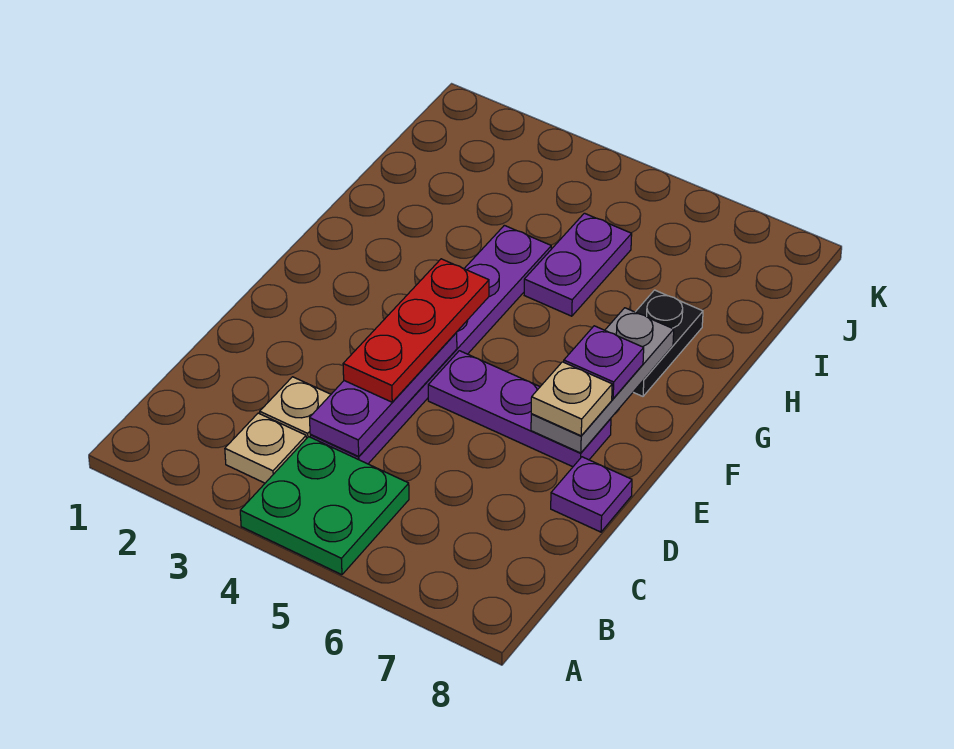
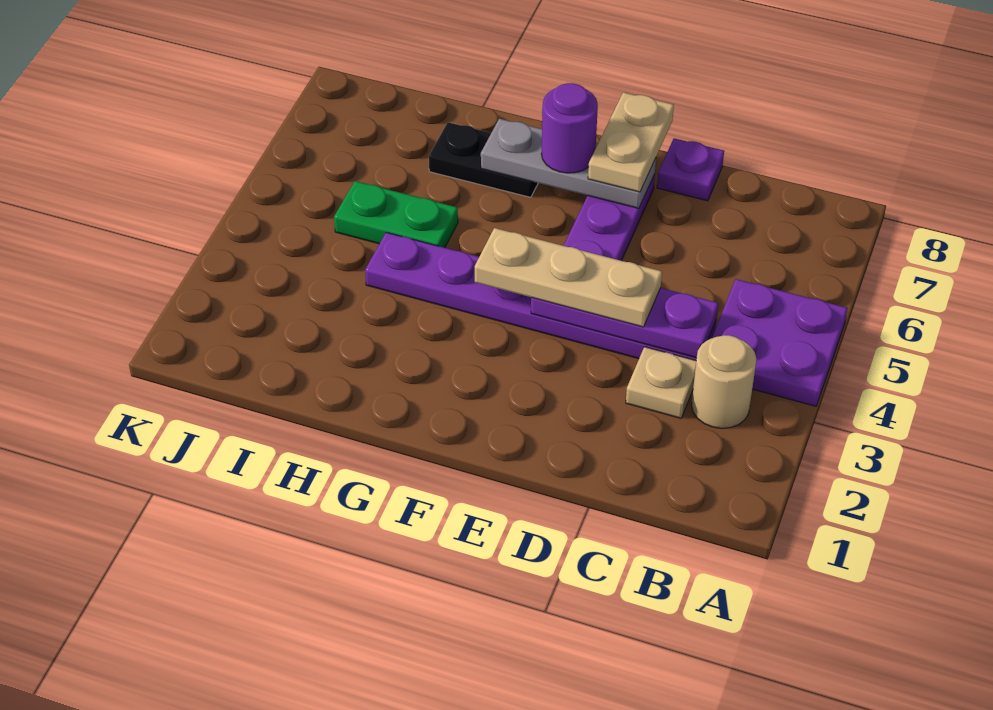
green 2x2 plate [240,437,409,575] -> purple 2x2 plate [712,279,848,406]
tan 1x1 plate [225,413,306,483] -> tan 1x1 round brick [691,335,757,428]
red 1x3 plate [343,259,489,402] -> tan 1x3 plate [475,228,662,327]
tan 1x1 plate [531,362,612,436] -> tan 1x2 plate [588,92,674,192]
purple 1x1 plate [564,326,644,399] -> purple 1x1 round brick [541,83,598,173]
purple 1x2 plate [524,213,632,316] -> green 1x2 plate [334,181,458,248]

